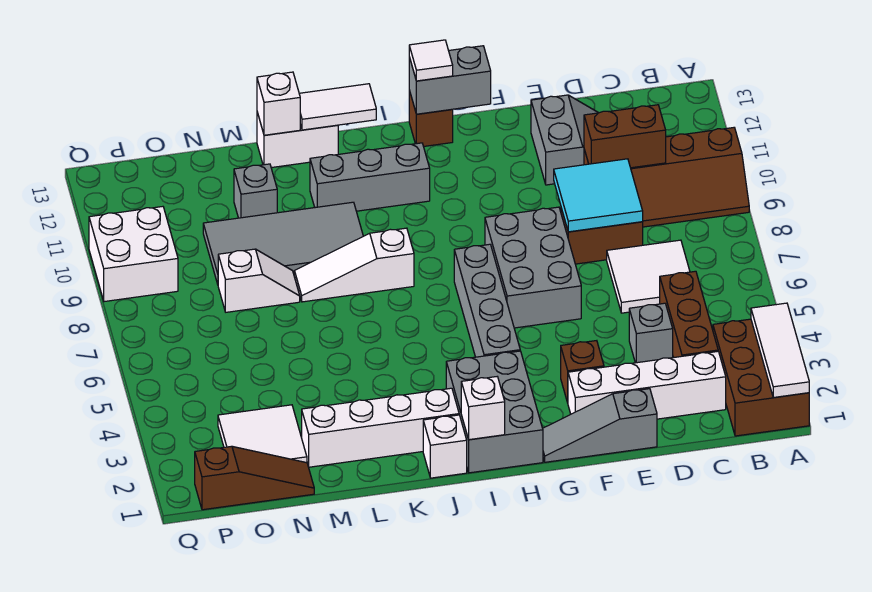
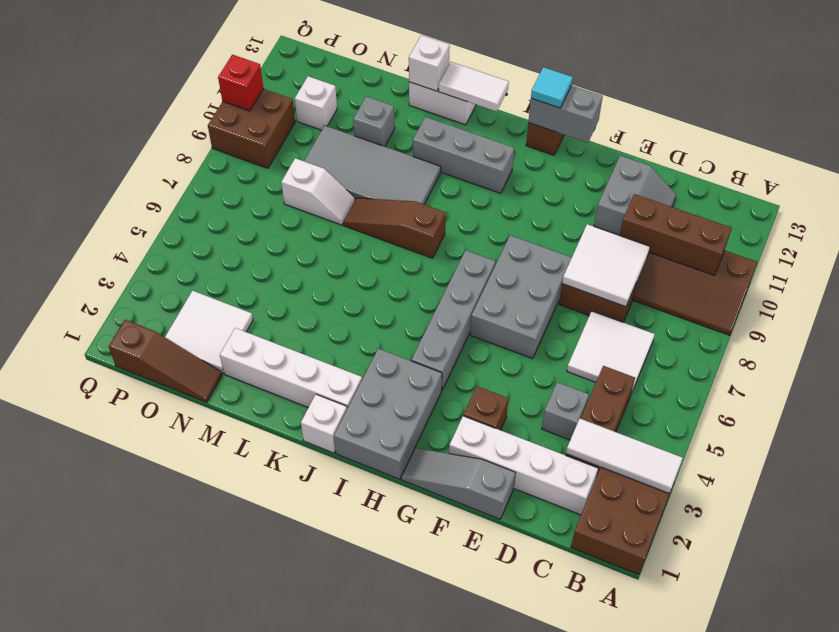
white 1x3 tile [751,303,809,397] -> white 1x3 tile turned to [566,419,683,494]
brown 1x2 brick [584,105,666,168] -> brown 1x3 brick [620,194,732,275]
cyan 2x2 tile [554,159,643,232] -> white 2x2 tile [562,224,650,307]
white 1x1 tile [409,40,453,81] -> cyan 1x1 tile [531,67,573,108]
white 1x1 brick [461,377,505,440] -> white 1x1 brick moved to [295,76,337,130]
white 1x3 slope [294,228,414,302] -> brown 1x3 slope [343,198,446,258]
white 2x2 brick [89,207,178,302] -> brown 2x2 brick [208,89,295,168]
none -> red 1x1 brick [218,55,264,111]

